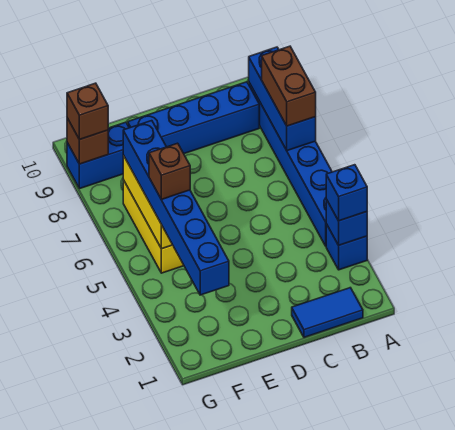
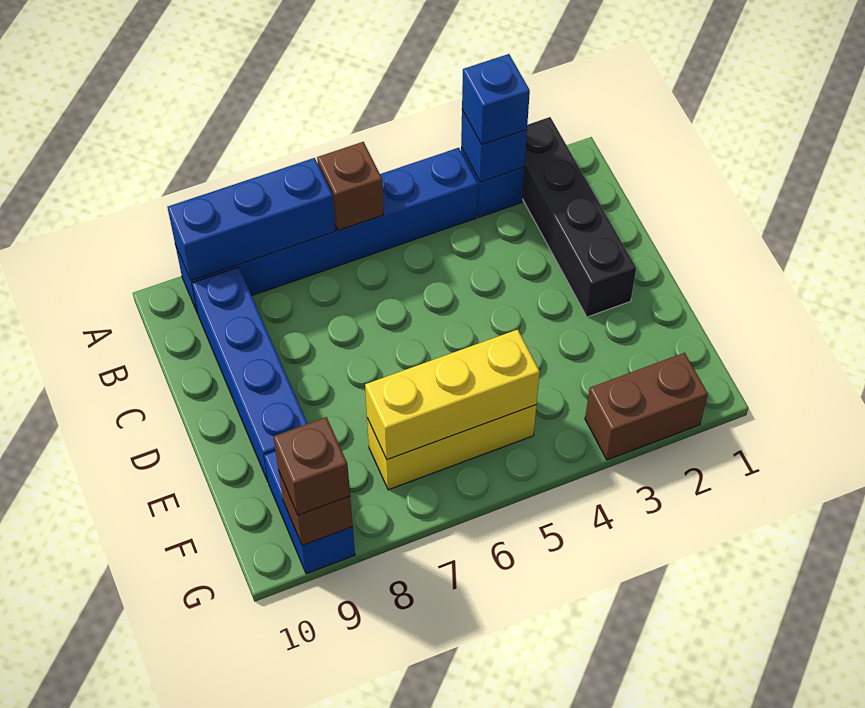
none -> black 1x4 brick [522,117,636,317]
brown 1x2 brick [262,46,316,126] -> brown 1x2 brick moved to [585,353,708,460]
blue 1x2 tile [292,288,363,338] -> none
blue 1x6 brick [123,121,229,295] -> none
brown 1x1 brick [149,143,190,200] -> brown 1x1 brick moved to [317,142,384,231]

